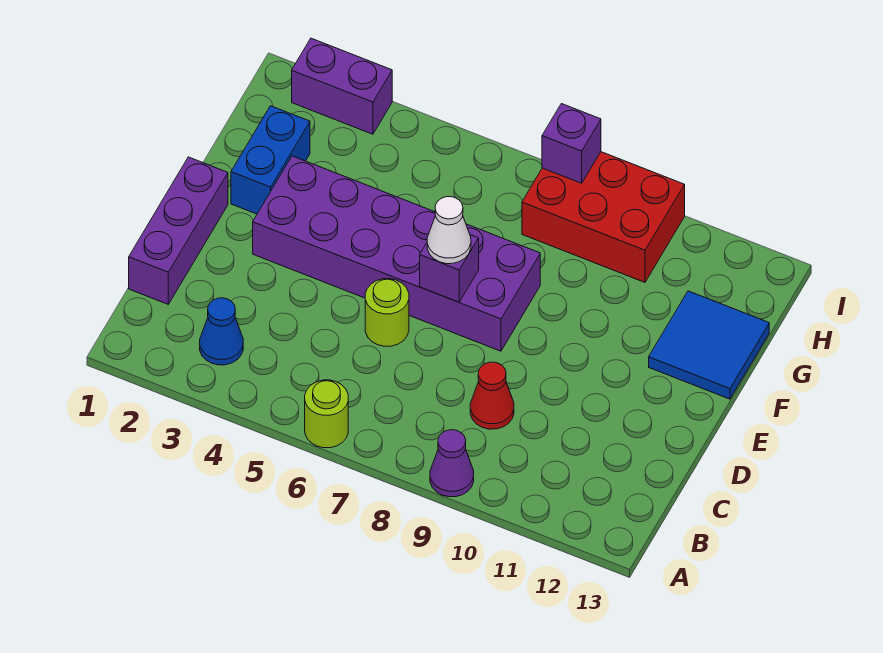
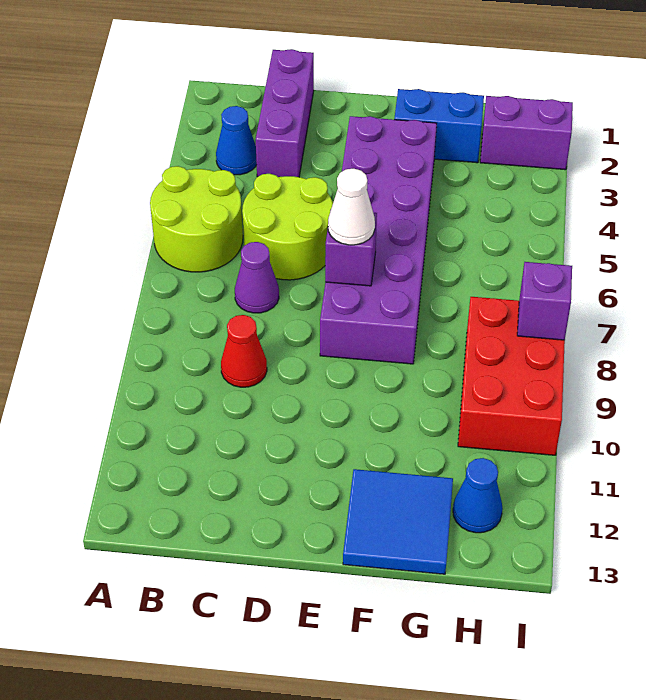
lime 1x1 round brick [305,380,348,448] -> lime 2x2 round brick [150,166,243,272]
purple 1x1 cone [430,430,474,497] -> purple 1x1 cone moved to [235,242,279,313]
purple 1x3 brick [129,157,228,304] -> purple 1x3 brick turned to [256,49,314,177]
lime 1x1 round brick [365,279,409,346] -> lime 2x2 round brick [242,174,333,280]
none -> blue 1x1 cone [453,458,503,533]
purple 1x2 brick [292,38,392,134] -> purple 1x2 brick turned to [480,96,573,170]

